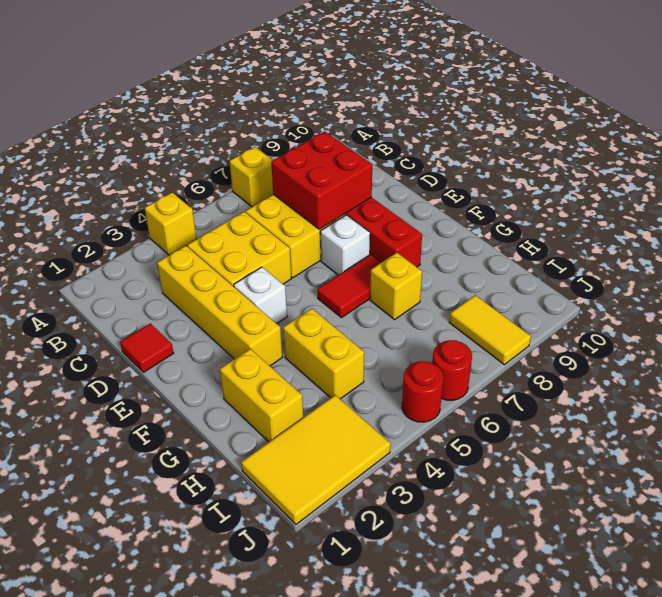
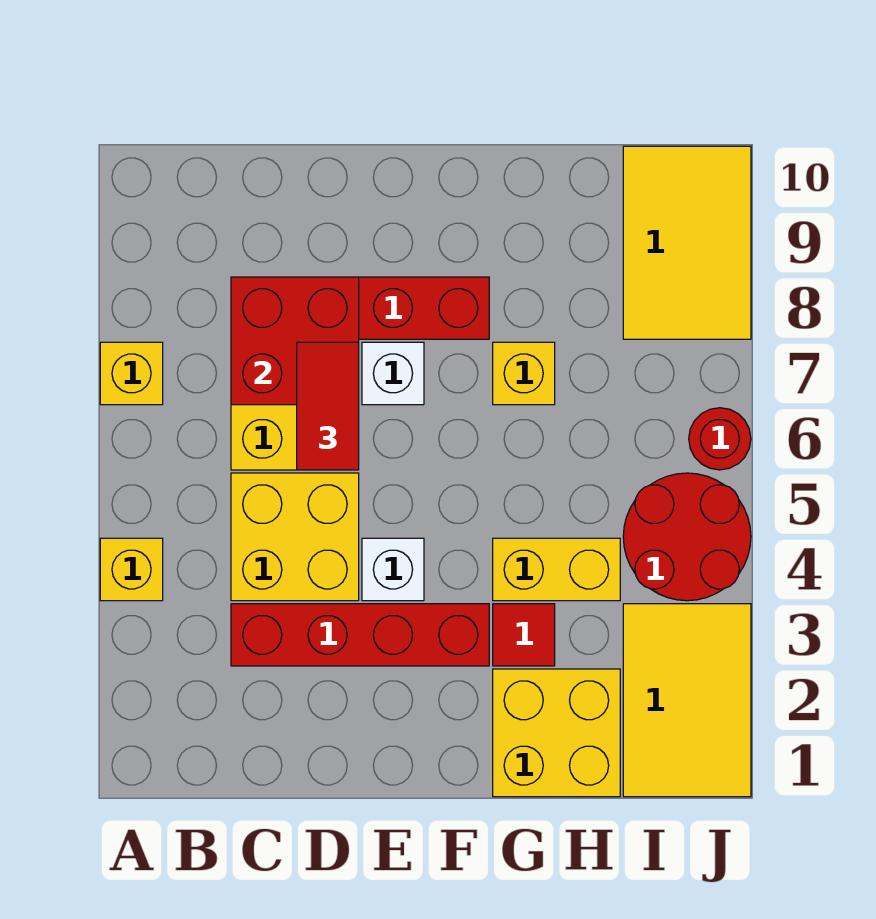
yellow 1x4 brick [157,246,282,366] -> red 1x4 brick [231,604,489,666]
red 1x1 tile [120,323,174,372] -> red 1x1 tile moved to [493,604,555,666]
red 1x2 tile [318,254,381,318] -> red 1x2 tile moved to [297,342,359,470]
yellow 1x2 brick [220,349,303,442] -> yellow 2x2 brick [493,669,620,797]
yellow 1x2 tile [449,295,531,365] -> yellow 2x3 tile [623,146,751,339]
red 1x1 round brick [402,361,443,422] -> red 2x2 round brick [623,473,751,601]

